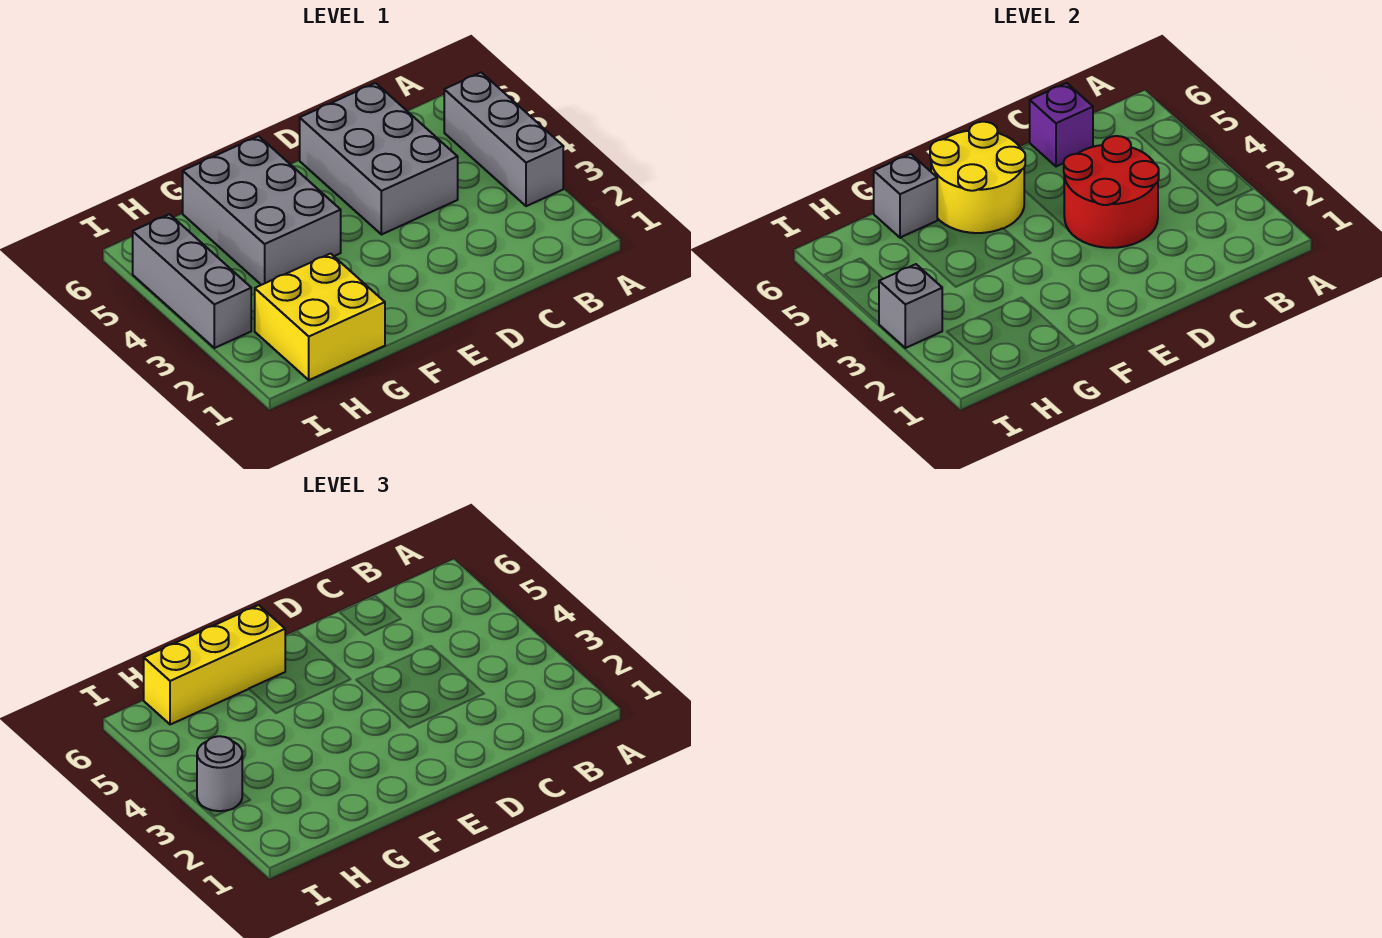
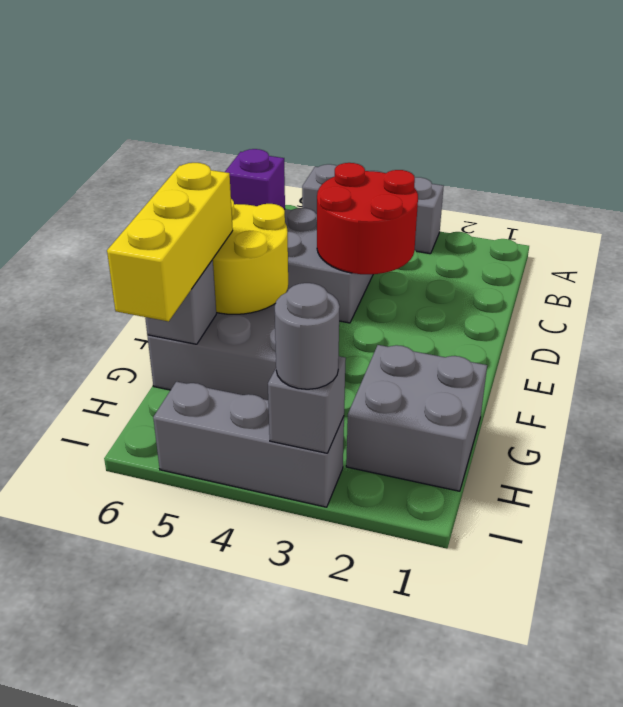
yellow 2x2 brick [255,254,385,380] -> grey 2x2 brick [346,345,487,491]

